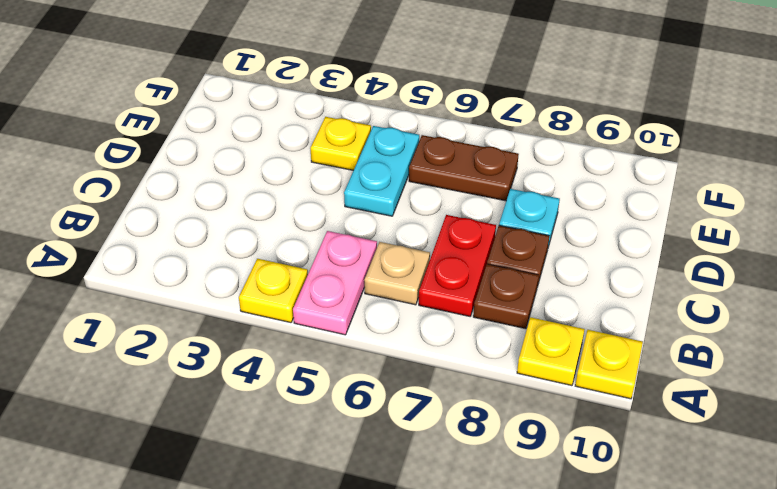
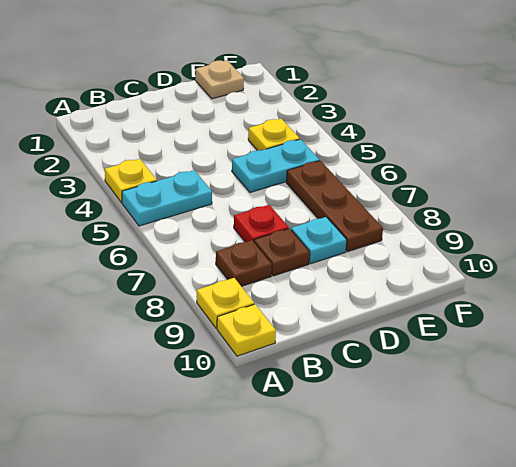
pink 1x2 plate [293,231,377,335] -> cyan 1x2 plate [122,170,212,226]
tan 1x1 plate [364,242,430,305] -> tan 1x1 plate moved to [195,60,244,99]
red 1x2 plate [419,215,496,316] -> red 1x1 plate [234,205,289,242]
brown 1x2 plate [409,135,519,201] -> brown 1x3 plate [286,161,383,252]

